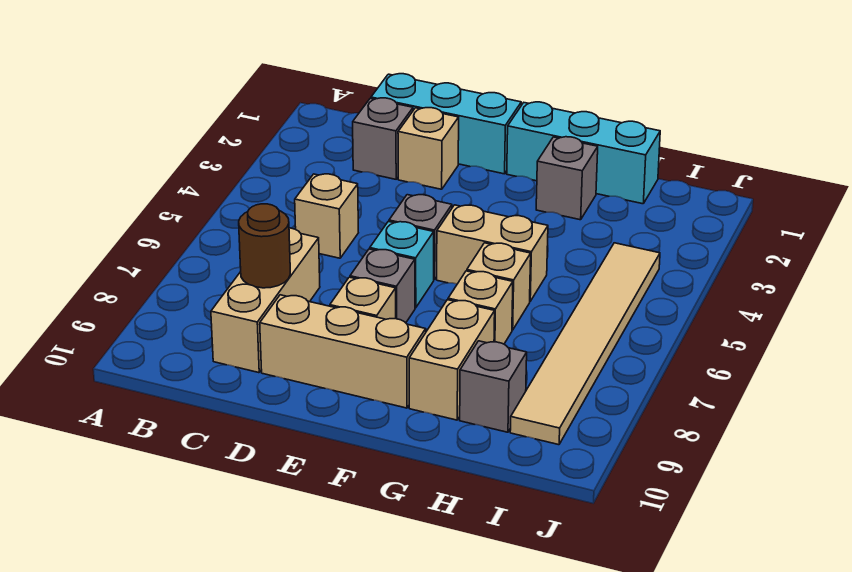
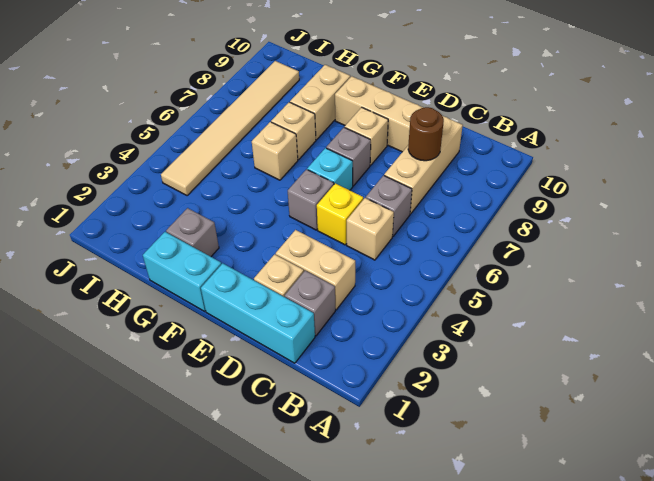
none -> yellow 1x1 brick [317,183,363,245]
cyan 1x3 brick [507,102,660,204] -> cyan 1x2 brick [143,232,221,311]
tan 1x2 brick [437,205,548,301] -> tan 1x2 brick moved to [276,230,355,310]
grey 1x1 brick [460,341,527,432] -> grey 1x1 brick moved to [366,176,412,236]

